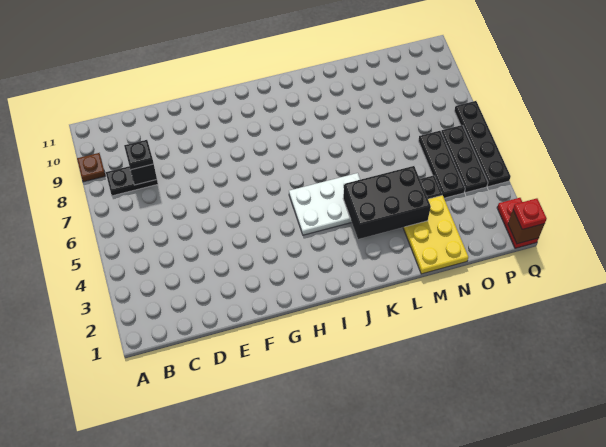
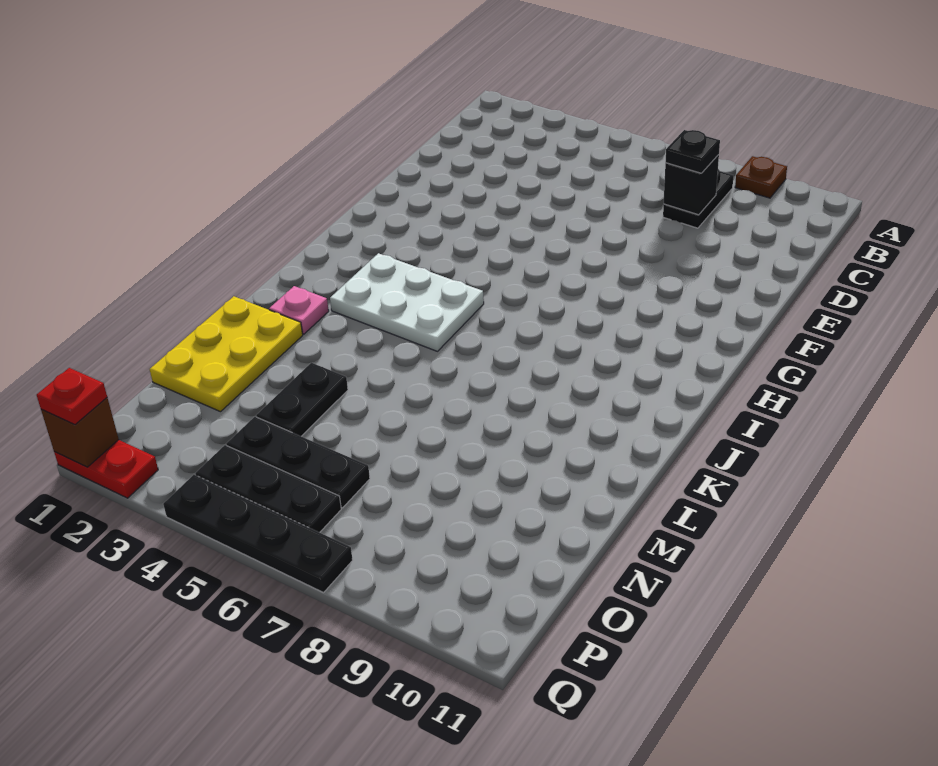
white 2x3 plate [289,173,360,235] -> white 2x3 plate turned to [330,253,484,351]
none -> pink 1x1 plate [269,286,329,334]
black 2x3 brick [343,166,431,239] -> none
yellow 2x3 plate [403,195,468,274] -> yellow 2x3 plate turned to [150,296,303,412]

